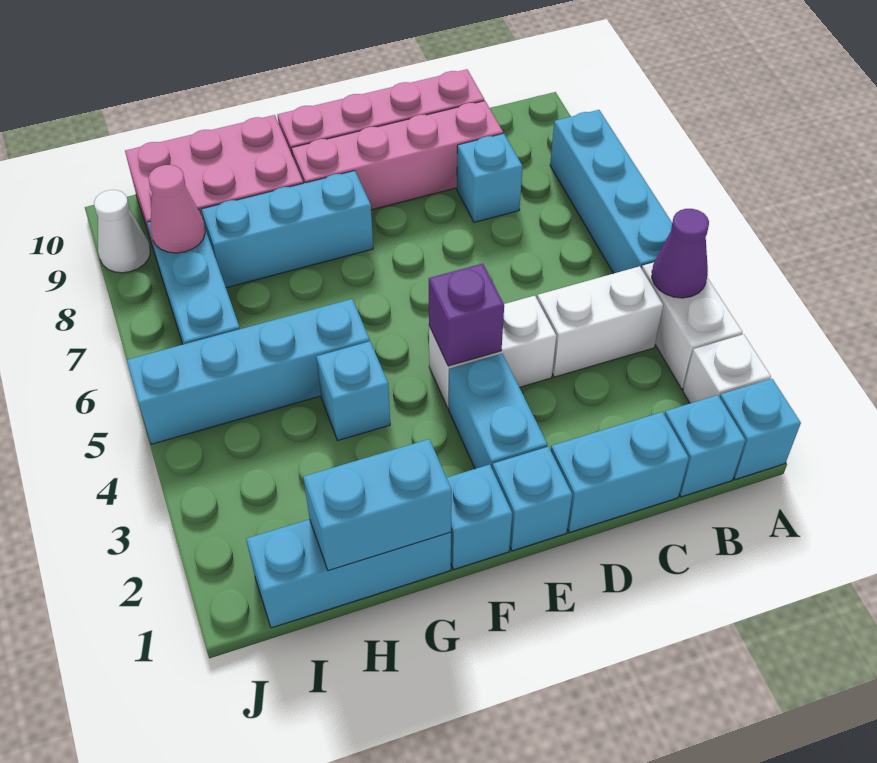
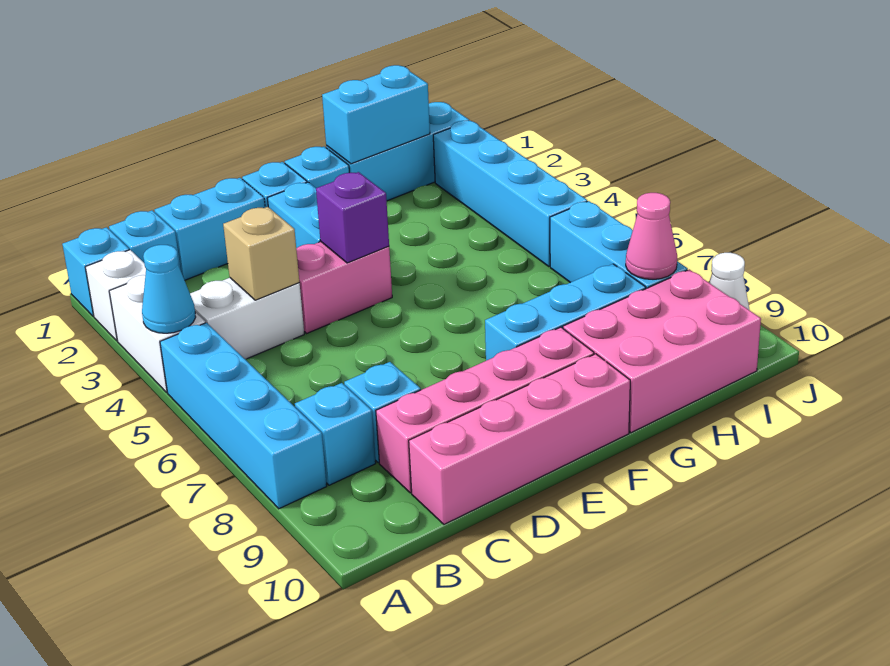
purple 1x1 cone [652,209,709,298] -> cyan 1x1 cone [142,245,196,333]
none -> tan 1x1 brick [223,207,299,300]
white 1x2 brick [429,296,556,408] -> pink 1x2 brick [296,242,392,333]
cyan 1x1 brick [316,341,390,440] -> cyan 1x1 brick moved to [295,383,376,485]
cyan 1x4 brick [127,299,370,444] -> cyan 1x4 brick turned to [433,121,587,266]

